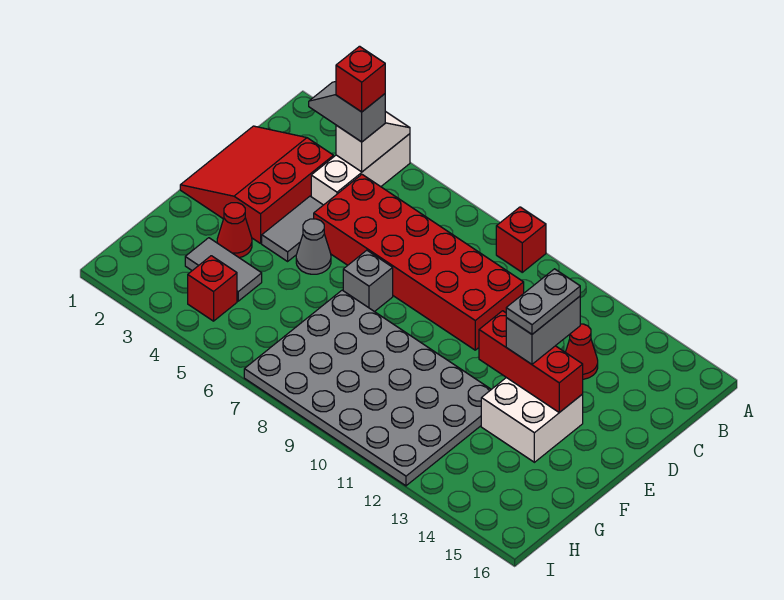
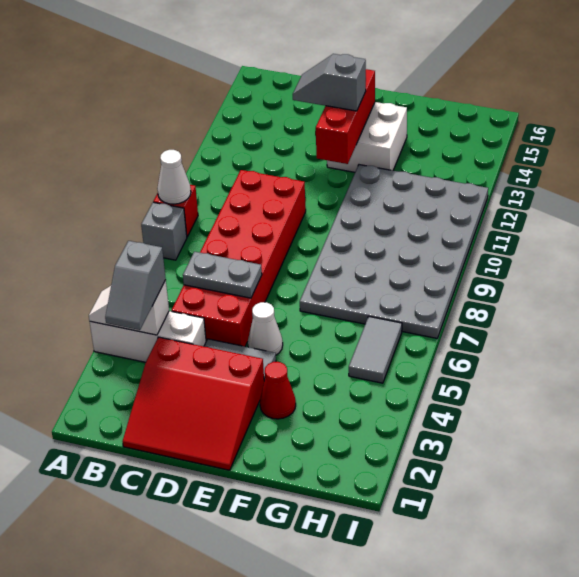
none -> white 1x1 cone [157,150,191,204]
red 1x1 brick [336,46,385,112] -> none
red 1x1 cone [566,324,598,379] -> none
grey 1x2 brick [506,296,580,364] -> grey 1x2 slope [293,54,366,111]
grey 1x2 plate [506,269,580,334] -> grey 1x2 plate moved to [183,252,262,298]
grey 1x1 cone [296,219,331,274] -> white 1x1 cone [248,302,283,355]
grey 1x1 brick [343,250,393,312] -> grey 1x1 brick moved to [141,202,187,260]
grey 1x2 tile [185,238,262,301] -> grey 1x2 tile moved to [349,317,402,383]
red 1x1 brick [188,256,237,321] -> none

